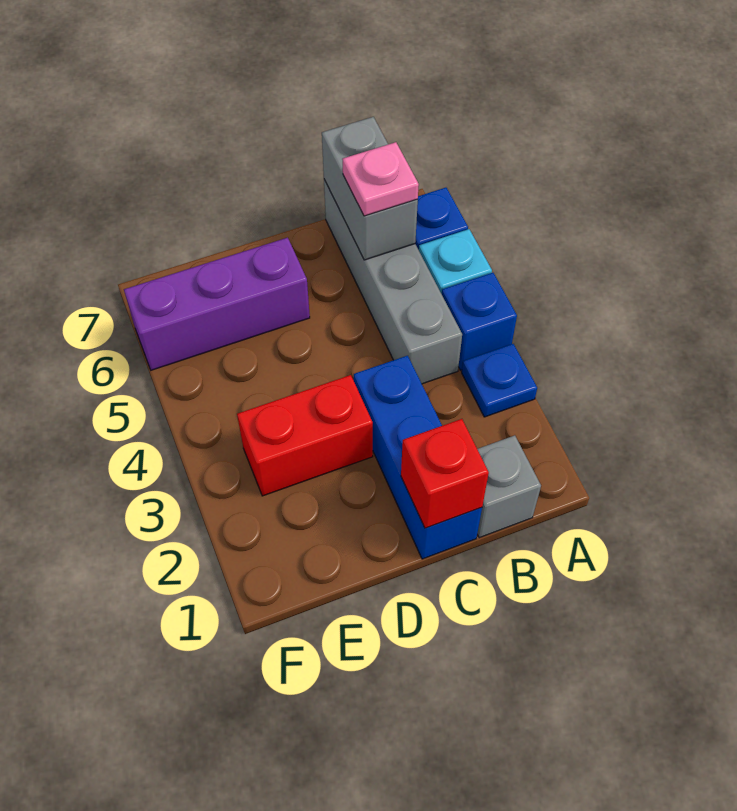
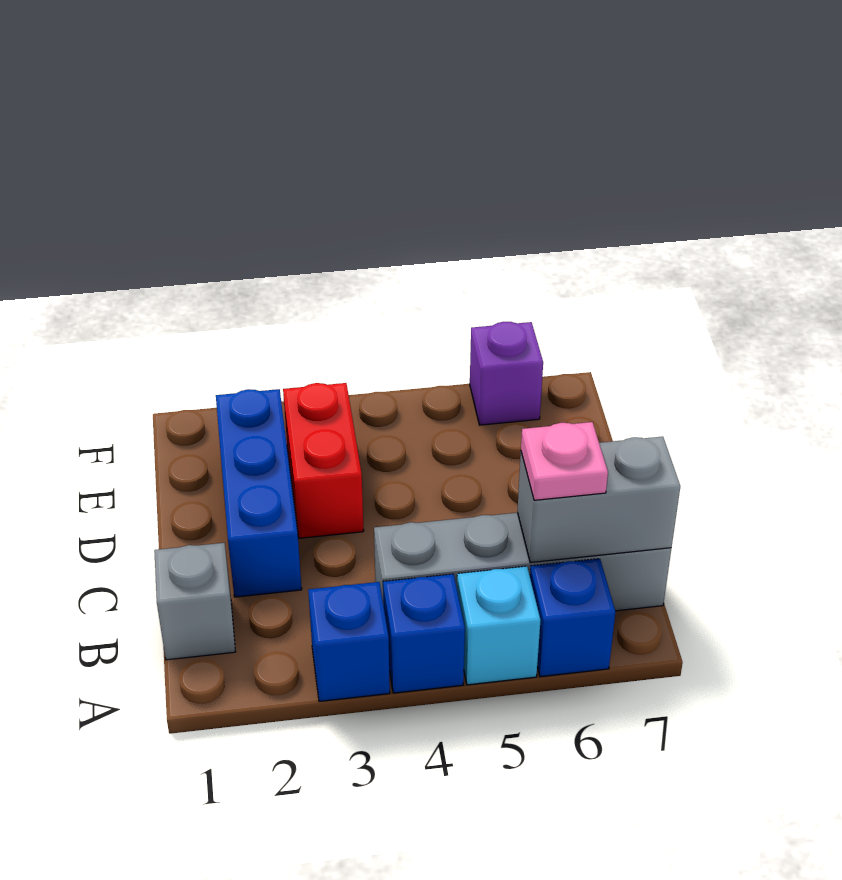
blue 1x1 plate [462,344,537,417] -> blue 1x1 brick [308,582,390,701]
blue 1x3 brick [354,356,482,559] -> blue 1x3 brick turned to [216,389,302,597]
red 1x1 brick [401,419,489,528] -> none
purple 1x3 brick [124,238,310,370] -> purple 1x1 brick [470,322,543,425]

